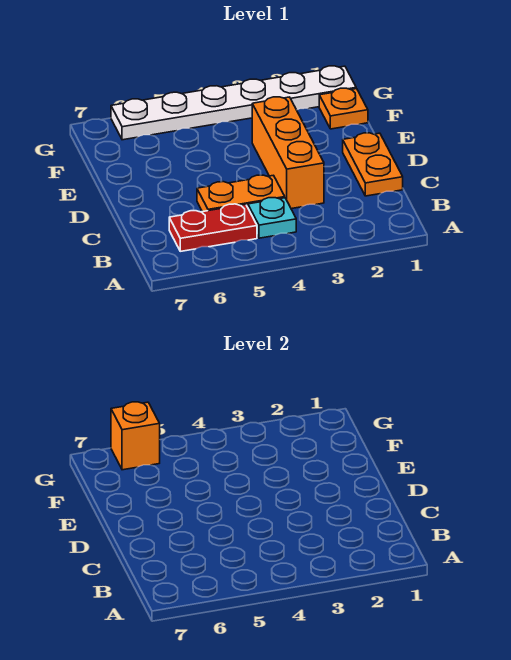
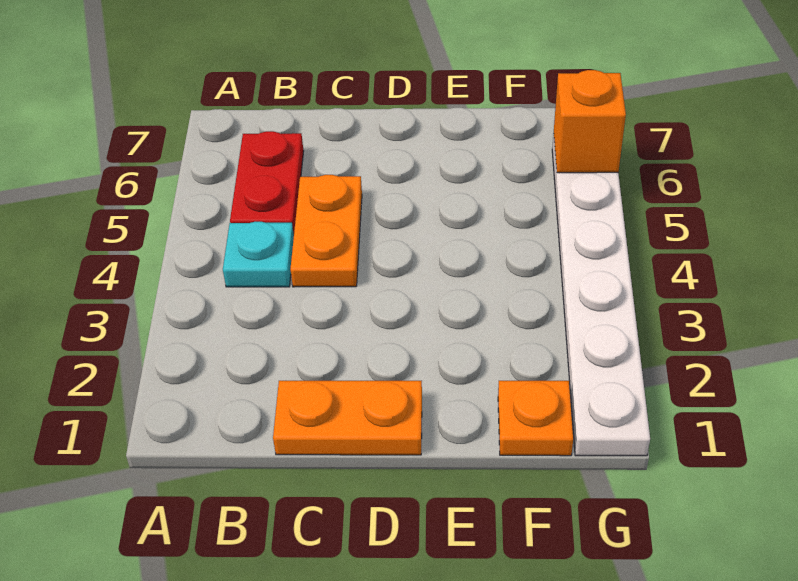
orange 1x3 brick [252,97,324,209] -> none

